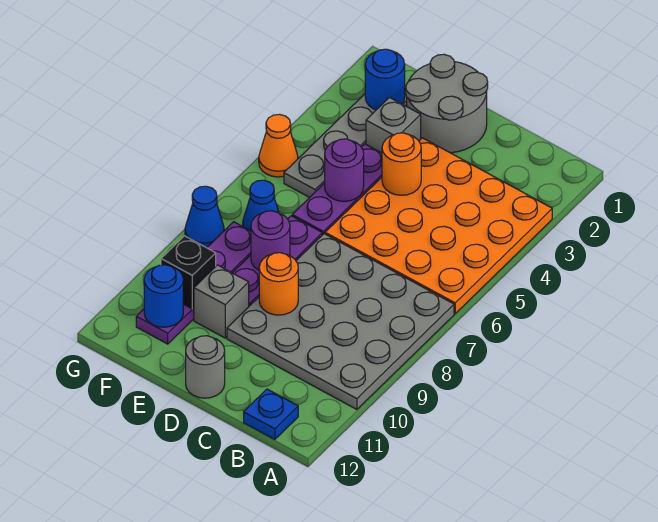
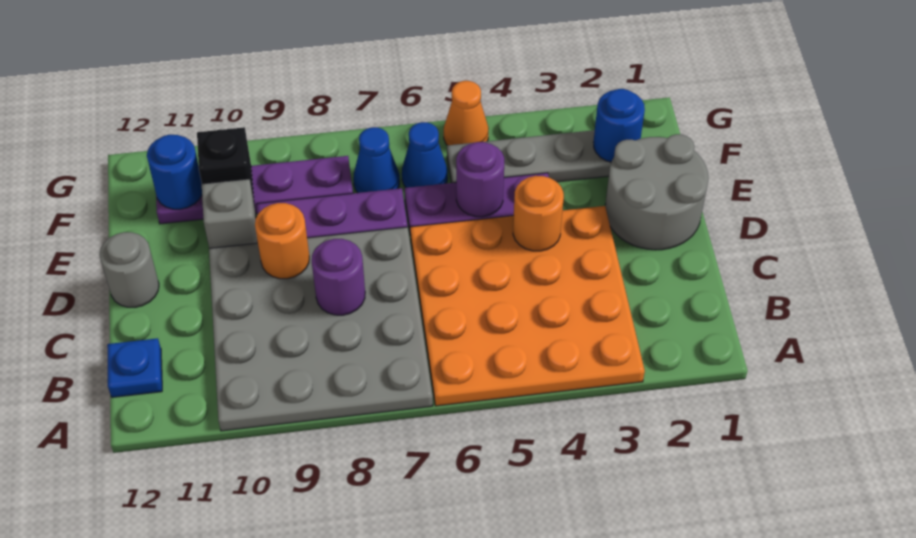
grey 1x1 brick [366,97,421,153] -> none
purple 1x1 round brick [251,211,290,270] -> purple 1x1 round brick moved to [312,239,365,315]
blue 1x1 cone [185,186,224,248] -> blue 1x1 cone moved to [402,122,448,188]

